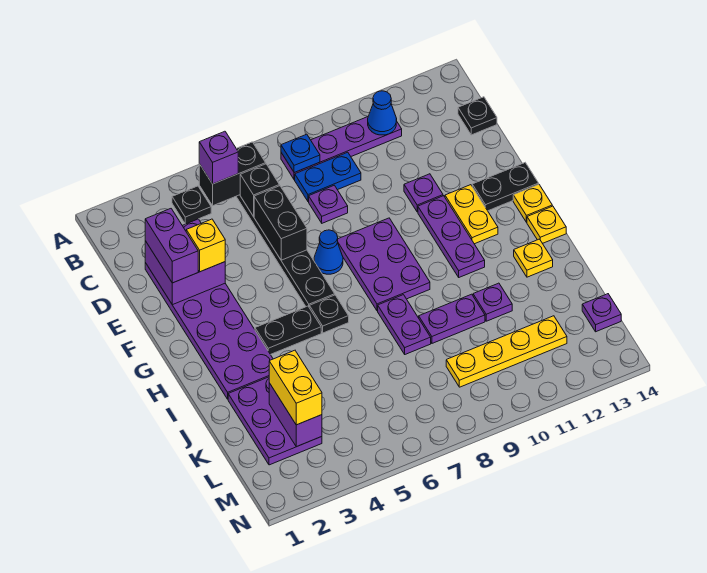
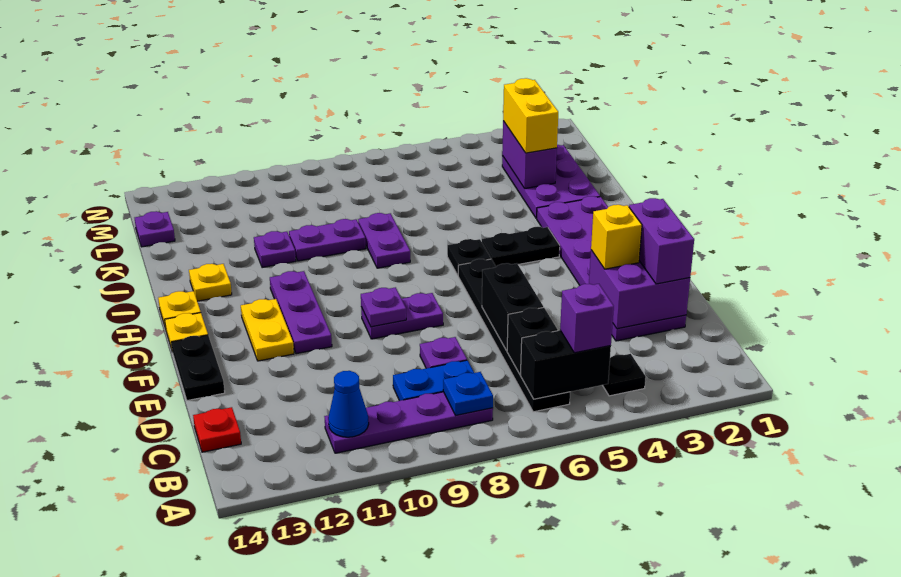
black 1x1 plate [458,97,497,135] -> red 1x1 plate [193,407,241,452]
purple 1x1 plate [404,174,443,212] -> purple 1x1 plate moved to [361,287,406,327]
blue 1x1 cone [314,230,343,274] -> none
purple 2x3 plate [338,218,430,311] -> purple 1x2 plate [361,293,443,339]
black 1x2 plate [472,163,539,211] -> black 1x2 plate turned to [171,335,225,401]
yellow 1x4 plate [446,316,567,387] -> none

